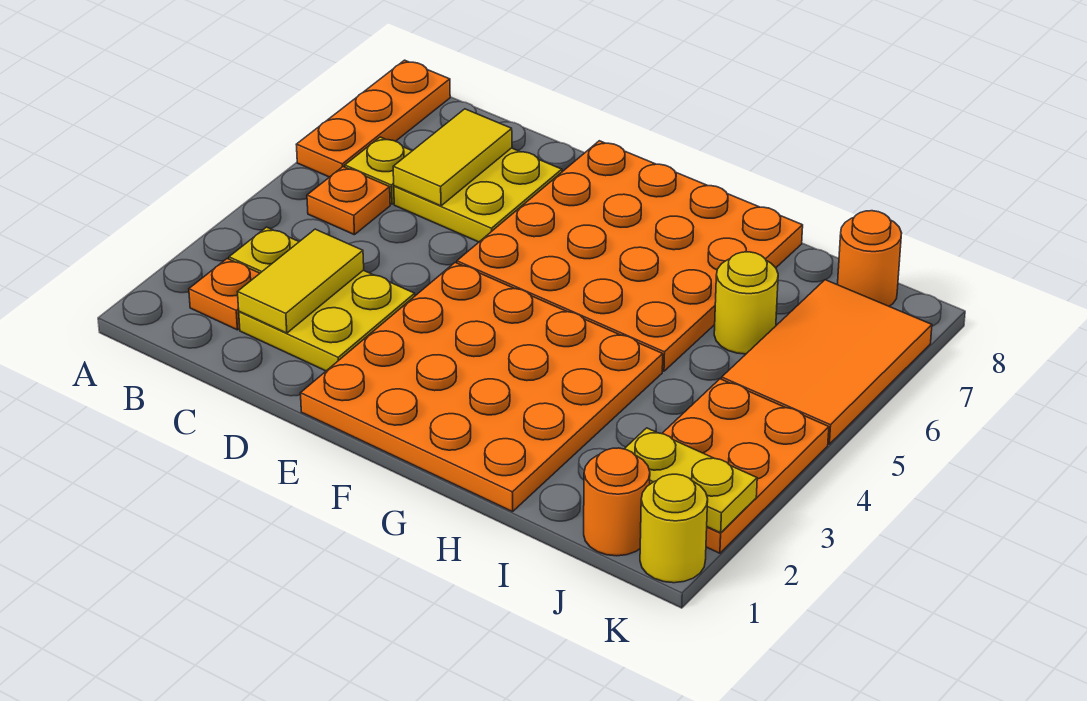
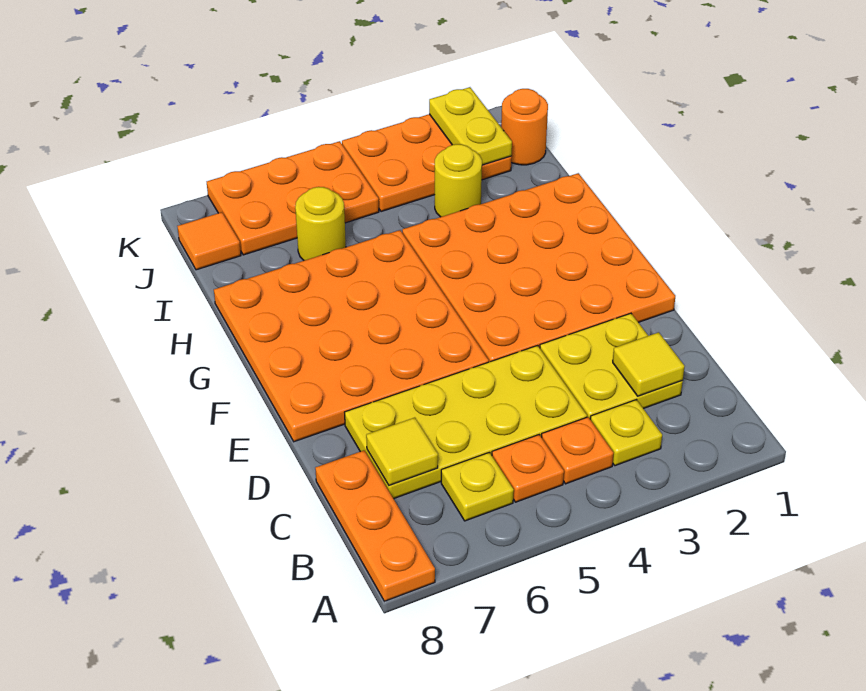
orange 1x3 plate [296,60,450,177] -> orange 1x3 plate turned to [315,450,435,601]
orange 1x1 plate [189,259,260,330] -> orange 1x1 plate moved to [541,417,614,484]
yellow 1x2 tile [238,229,364,333] -> yellow 1x1 tile [613,332,685,396]
yellow 2x2 plate [394,148,562,242] -> yellow 2x4 plate [345,345,587,499]
yellow 1x2 tile [393,109,512,206] -> yellow 1x1 tile [366,418,438,485]
orange 2x3 tile [722,280,932,444] -> orange 2x3 plate [207,141,379,255]
orange 1x1 round brick [838,211,902,306] -> orange 1x1 tile [177,212,241,270]
yellow 1x1 round brick [640,474,708,583] -> yellow 1x1 round brick moved to [435,144,482,217]

